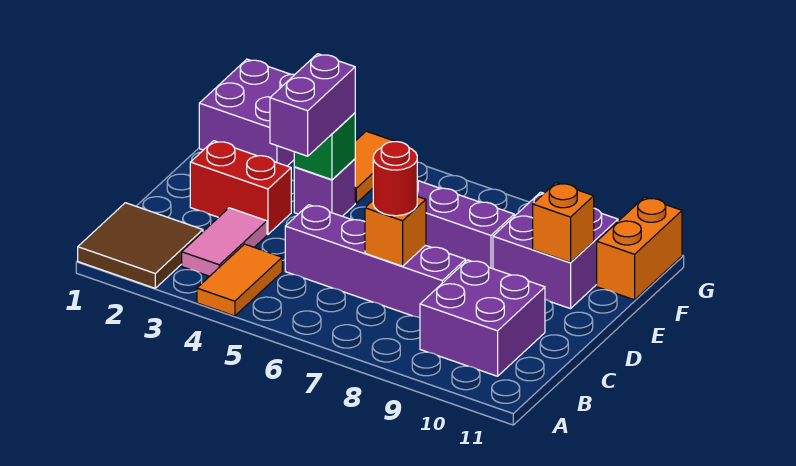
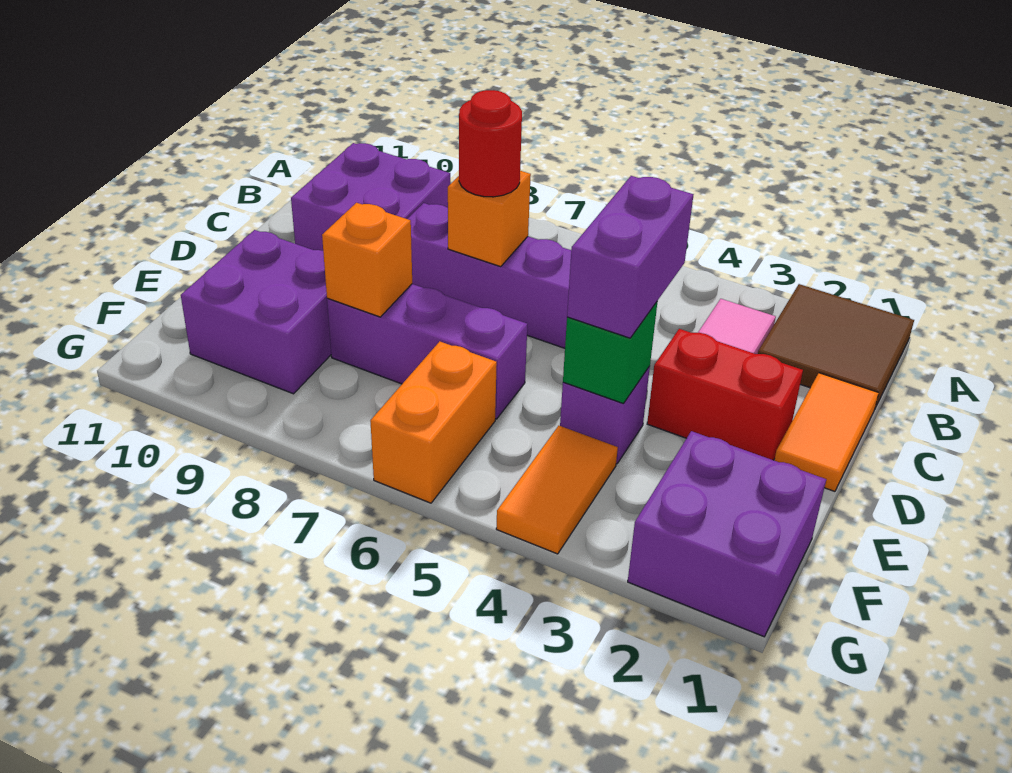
orange 1x2 tile [197,244,282,316] -> orange 1x2 tile moved to [774,373,879,491]
orange 1x1 brick [533,183,594,263] -> orange 1x1 brick moved to [322,203,412,317]
orange 1x2 brick [597,197,682,300] -> orange 1x2 brick moved to [370,341,497,503]

